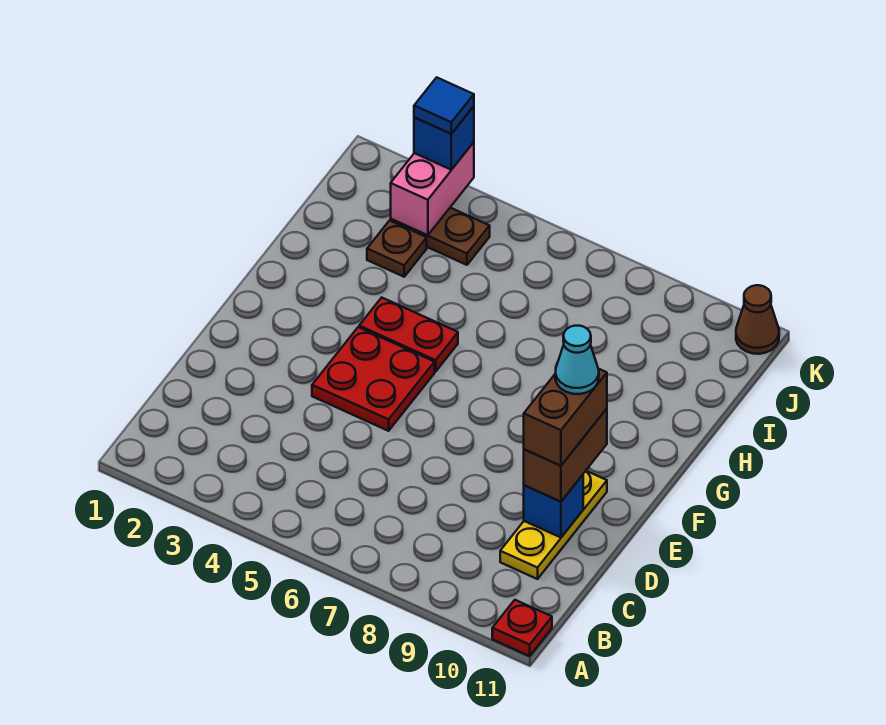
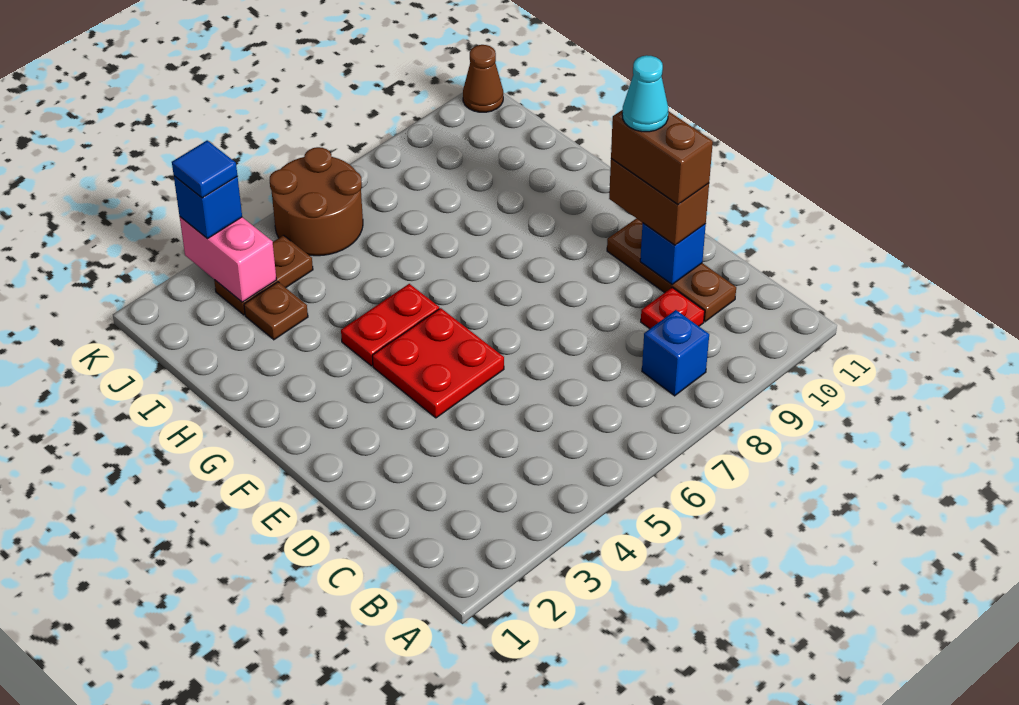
red 1x1 plate [492,600,552,656] -> red 1x1 plate moved to [641,288,705,329]
none -> blue 1x1 brick [642,310,709,396]
yellow 1x3 plate [500,471,607,579] -> brown 1x3 plate [607,218,736,322]
none -> brown 2x2 round brick [270,147,363,256]

